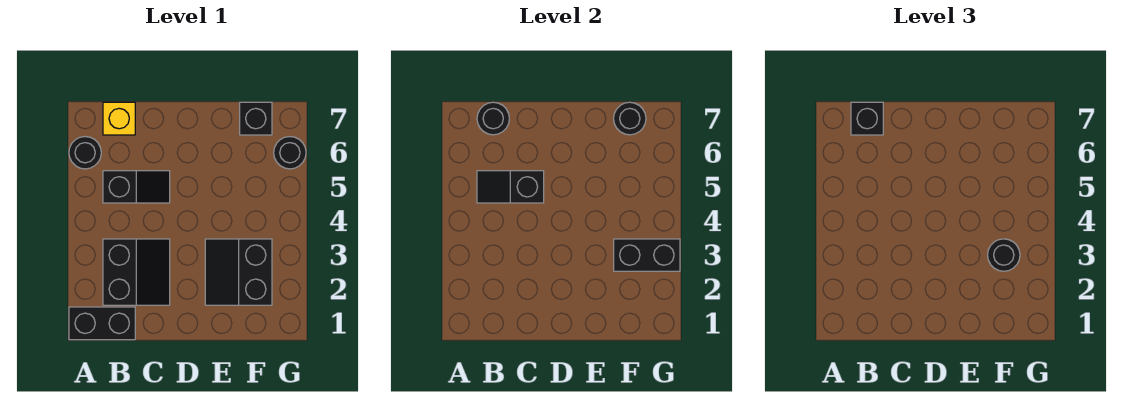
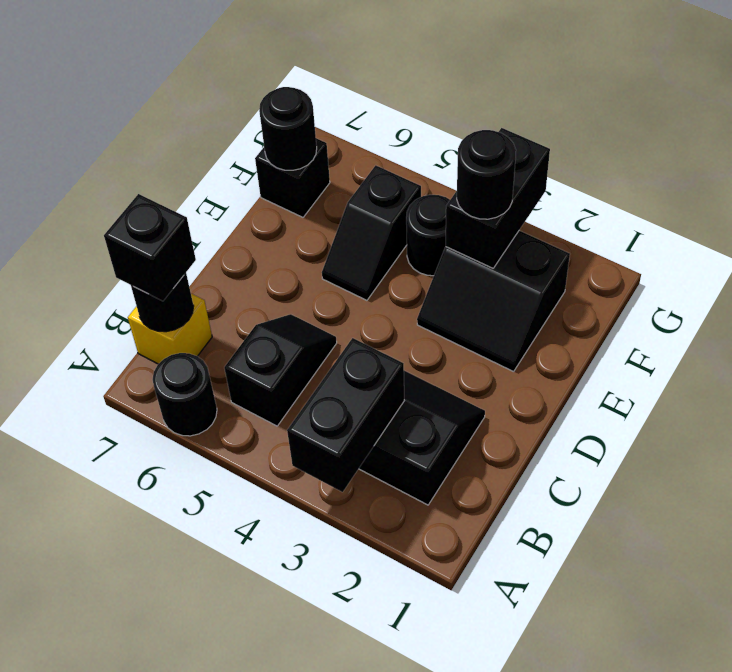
black 1x2 brick [69,307,135,340] -> black 1x2 brick moved to [287,338,404,492]
black 1x2 slope [477,171,544,203] -> black 1x2 slope moved to [322,165,421,300]
black 1x1 round brick [274,137,306,169] -> black 1x1 round brick moved to [406,195,450,276]

